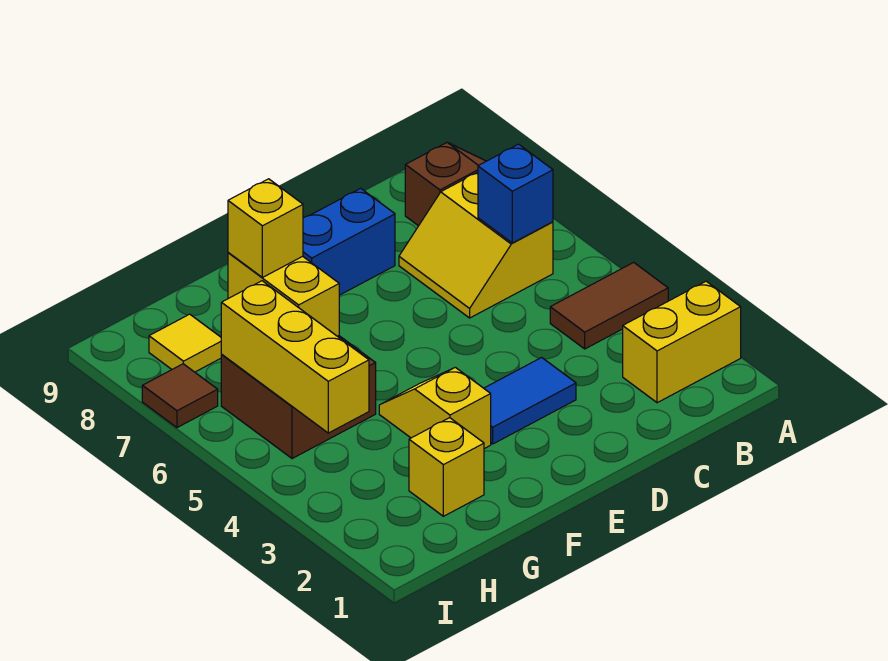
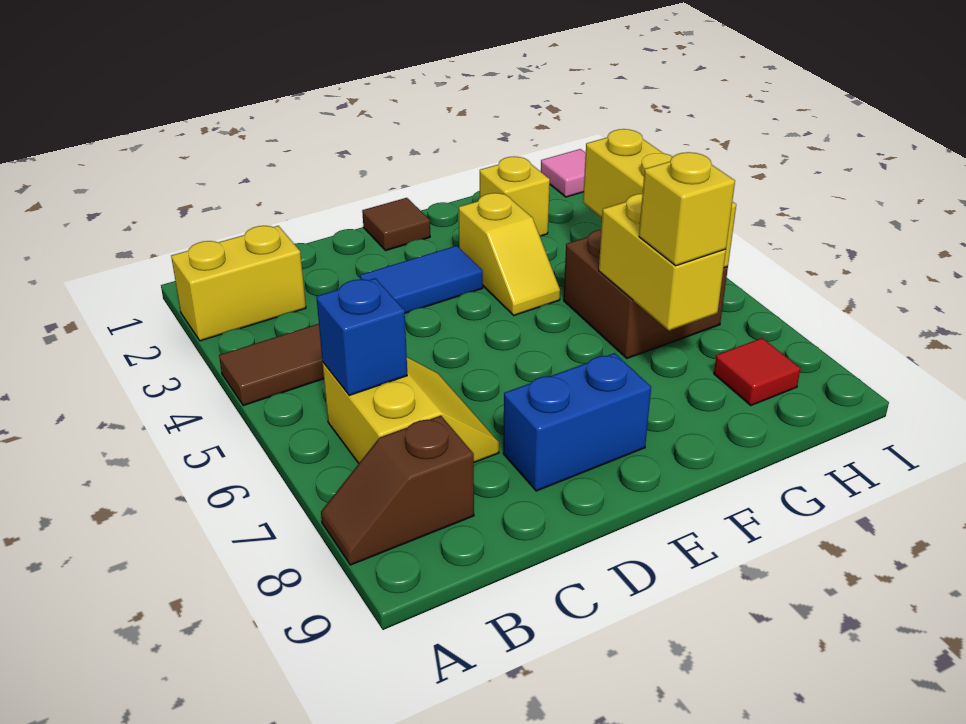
yellow 1x1 tile [149,314,222,372] -> red 1x1 tile [714,338,801,406]
none -> pink 1x1 tile [541,149,586,197]
brown 1x1 tile [142,364,218,428] -> brown 1x1 tile moved to [362,198,430,251]

